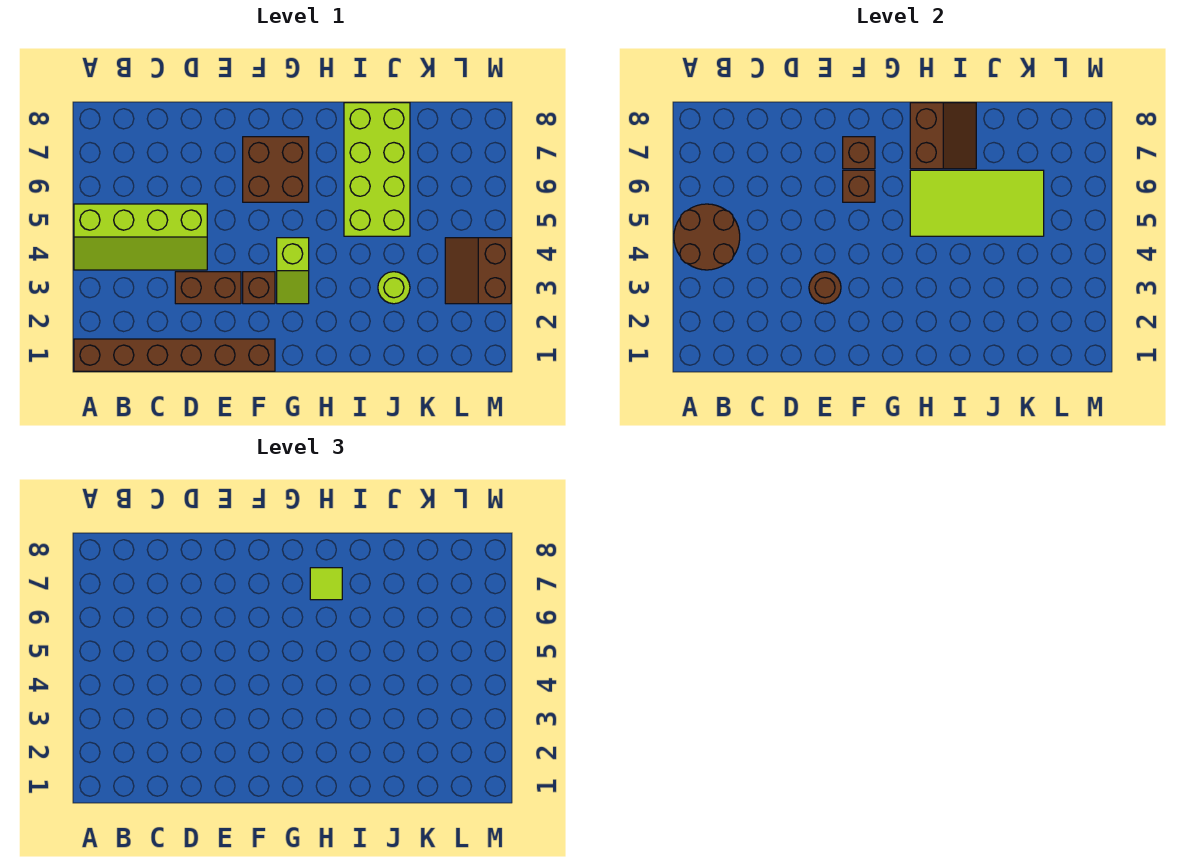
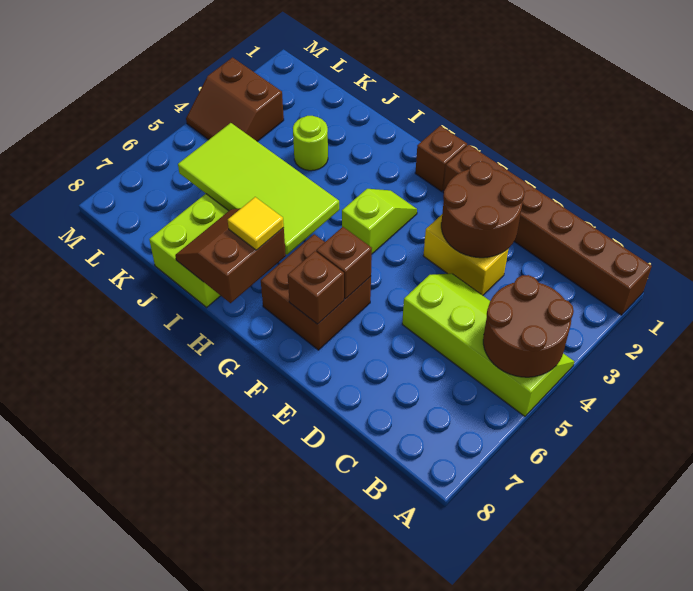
brown 1x2 brick [175,272,241,304] -> yellow 1x2 brick [423,215,508,295]
brown 1x1 round brick [809,272,841,304] -> brown 2x2 round brick [441,162,525,258]
brown 1x1 brick [243,272,275,304] -> brown 1x1 brick moved to [415,126,467,192]
lime 1x1 tile [310,568,342,600] -> yellow 1x1 tile [228,197,284,250]
brown 2x2 slope [445,238,511,304] -> brown 2x2 slope turned to [186,57,284,141]

